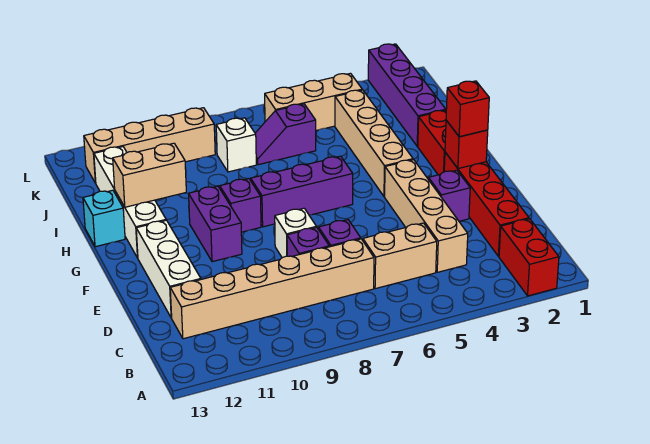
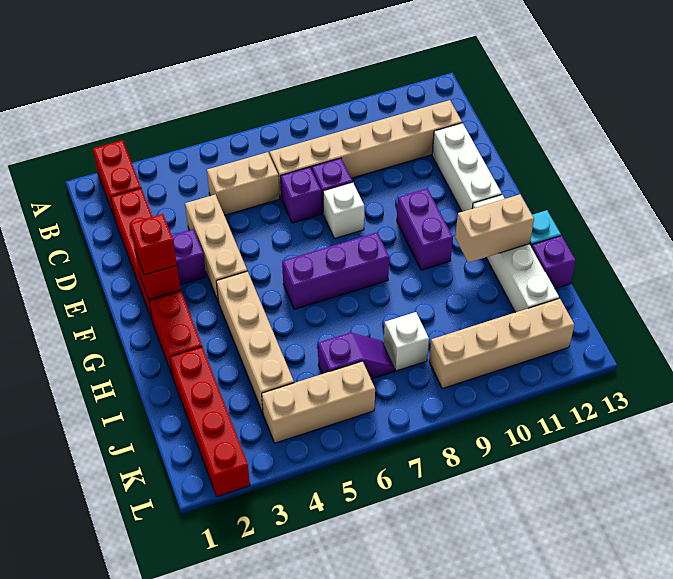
tan 1x4 brick [385,160,468,272] -> tan 1x3 brick [185,195,247,302]
purple 1x1 brick [220,179,261,232] -> purple 1x1 brick moved to [532,236,576,289]
purple 1x4 brick [368,44,446,146] -> red 1x4 brick [170,347,250,497]

